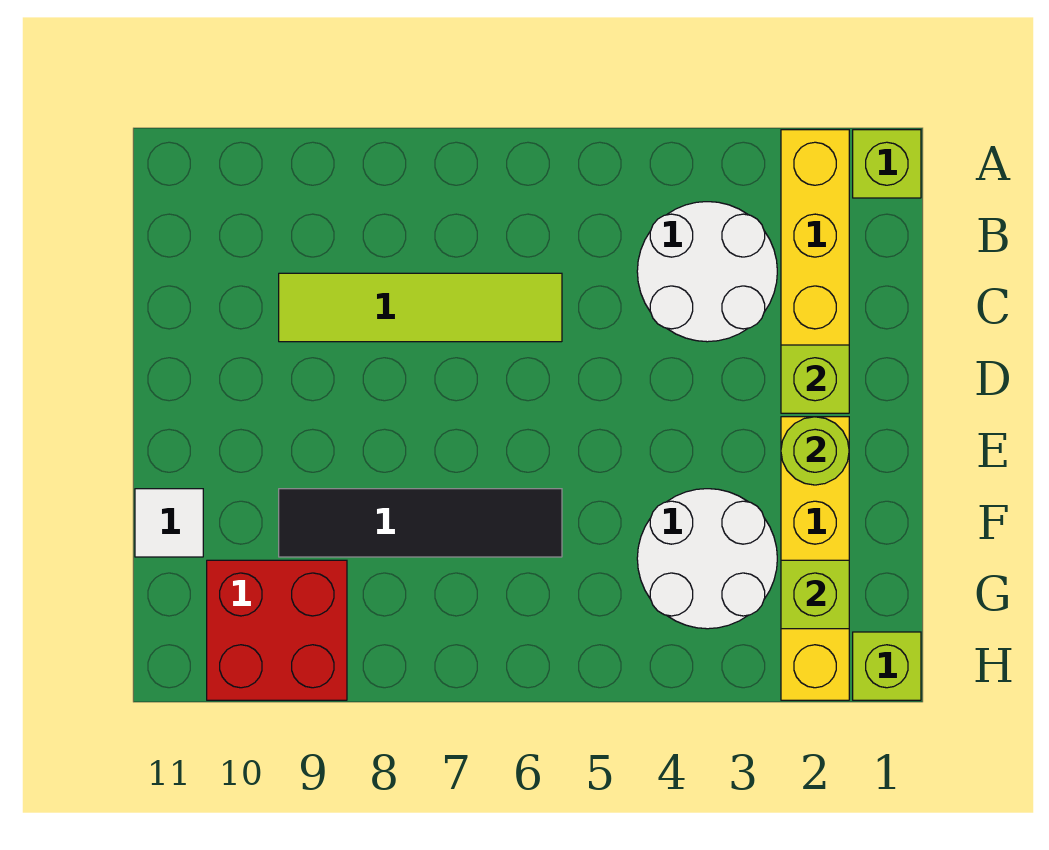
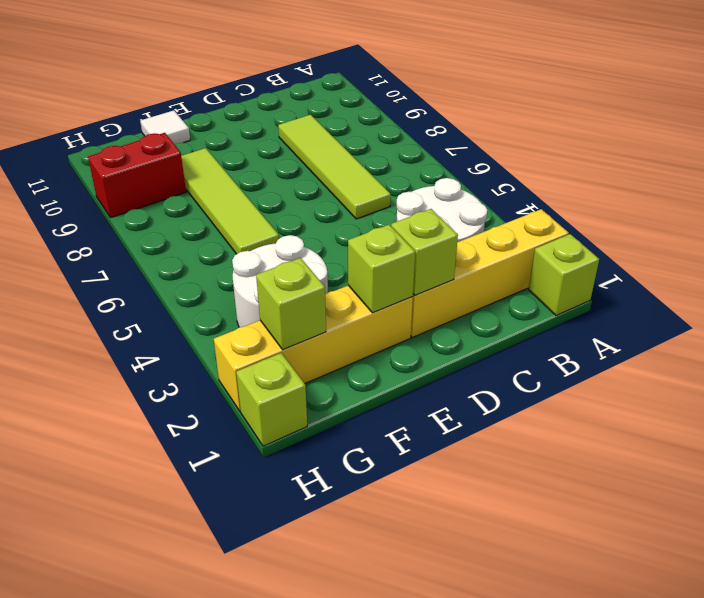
lime 1x1 round brick [781,417,849,485] -> lime 1x1 brick [348,225,415,313]
black 1x4 tile [279,489,562,557] -> lime 1x4 tile [181,148,279,254]
red 2x2 brick [207,560,347,700] -> red 1x2 brick [88,133,186,218]

